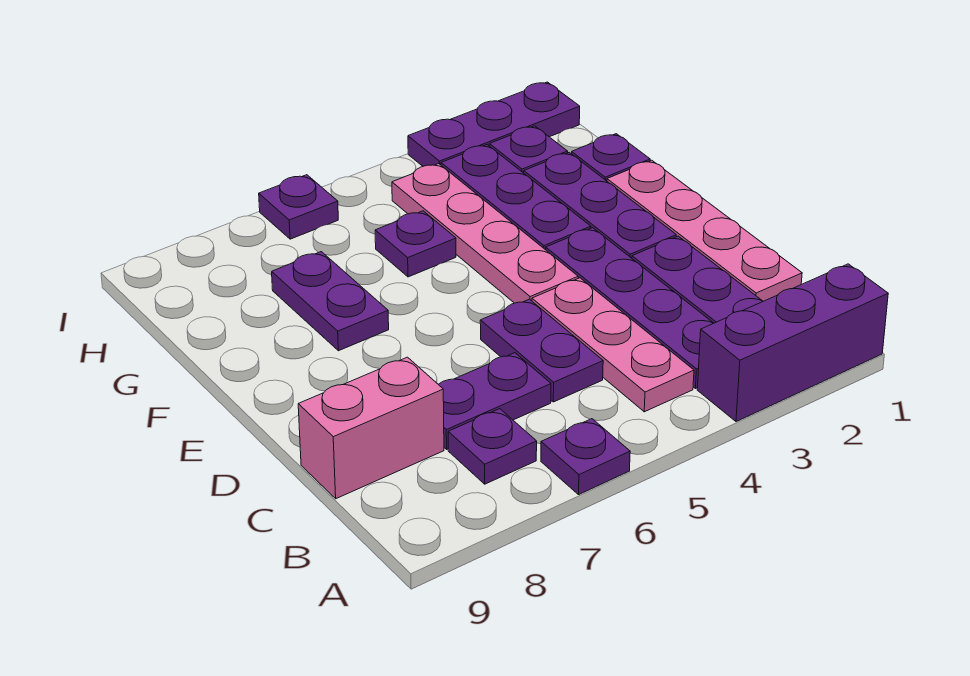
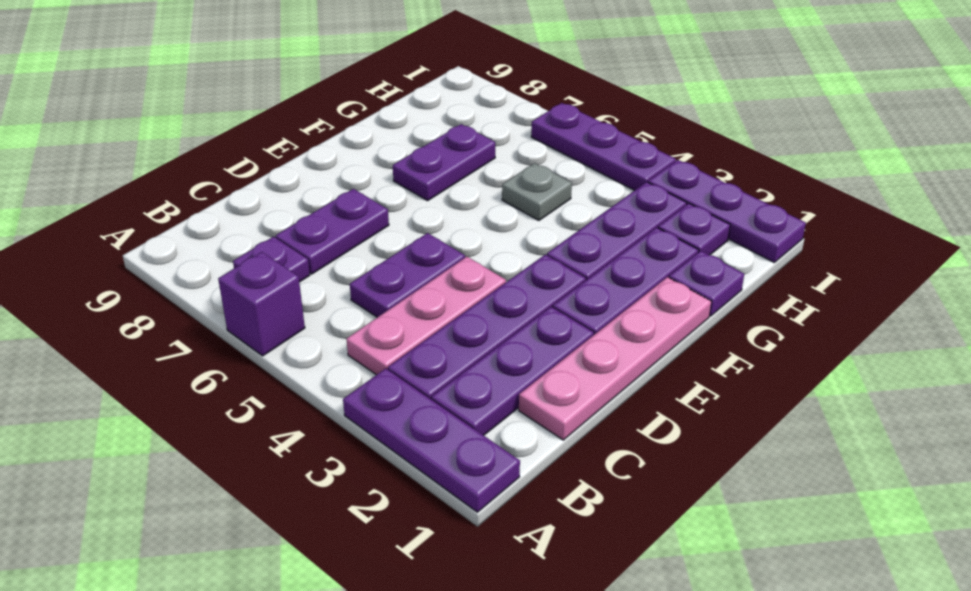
purple 1x3 brick [697,264,888,422] -> purple 1x3 plate [343,369,520,512]
purple 1x1 plate [541,419,630,495] -> purple 1x1 brick [218,252,305,356]
purple 1x2 plate [438,353,551,449] -> purple 1x2 plate turned to [276,189,389,274]
pink 1x2 brick [298,357,444,499] -> none
pink 1x4 plate [392,164,578,303] -> none
purple 1x1 plate [375,211,456,277] -> grey 1x1 plate [502,163,572,220]
purple 1x1 plate [259,175,338,239] -> purple 1x3 plate [531,103,676,191]

